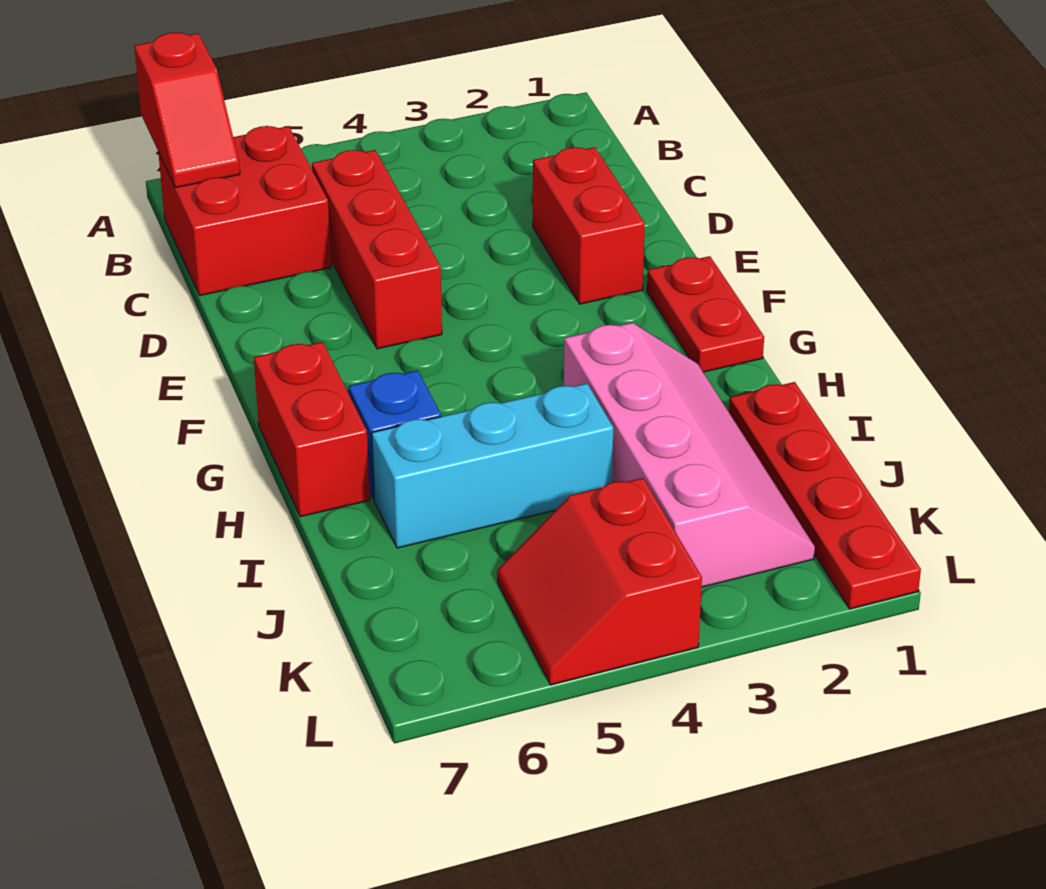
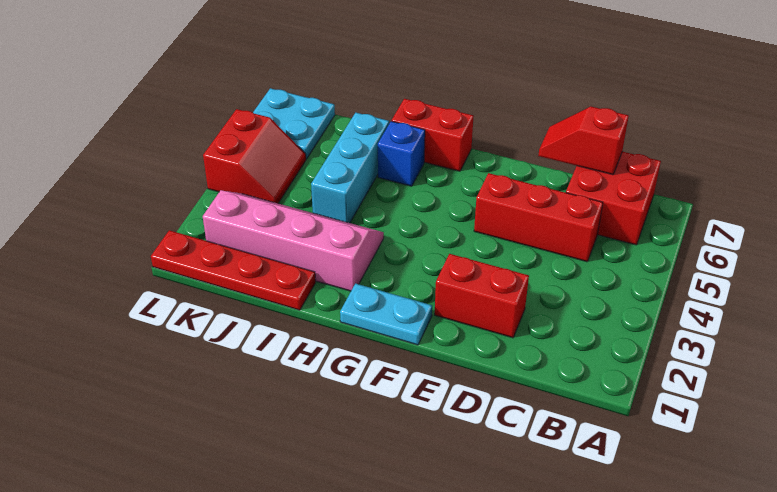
red 1x2 slope [134,32,240,188] -> red 1x2 slope moved to [538,107,629,175]
red 1x2 plate [647,256,764,372] -> cyan 1x2 plate [340,284,432,345]
pink 2x4 slope [564,323,815,587] -> pink 2x4 slope turned to [203,190,384,291]
red 2x2 slope [497,478,702,685] -> red 2x2 slope turned to [203,109,306,203]
none -> cyan 2x2 plate [253,88,335,159]

